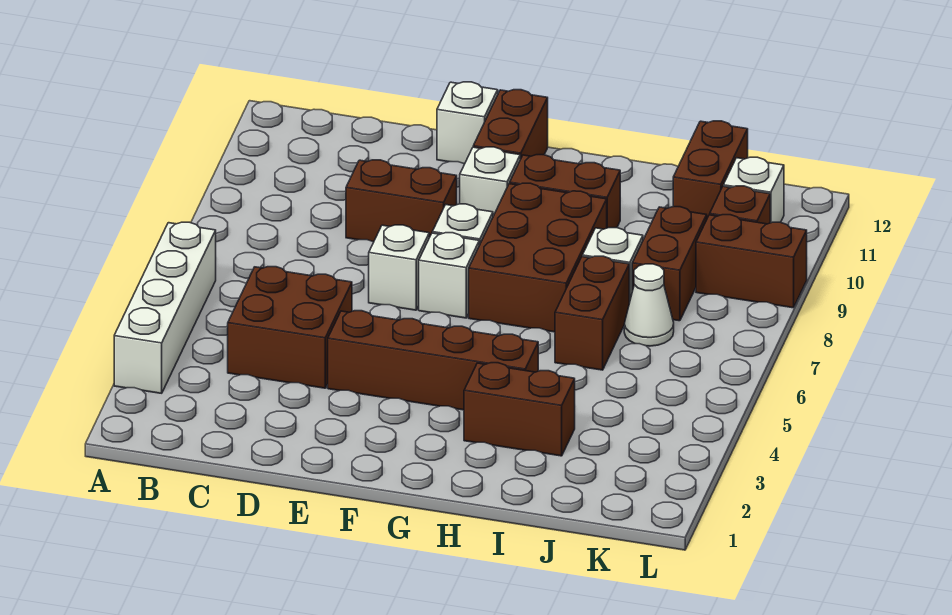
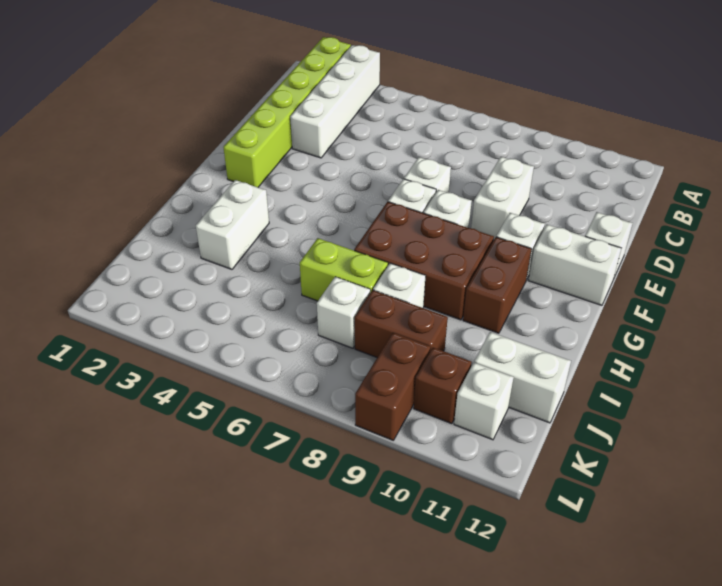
none -> lime 1x6 brick [223,37,351,187]
white 1x4 brick [114,222,216,393] -> white 1x4 brick turned to [290,45,380,158]
brown 2x2 brick [228,267,352,388] -> none
brown 1x2 brick [346,160,457,242] -> white 1x2 brick [471,157,534,239]
brown 1x4 brick [328,311,538,410] -> none
brown 1x2 brick [473,90,548,159] -> white 1x2 brick [528,225,622,305]
brown 1x2 brick [464,363,575,456] -> white 1x2 brick [196,180,269,269]
brown 1x2 brick [555,256,629,370] -> lime 1x2 brick [300,238,388,301]
white 1x1 cone [624,264,674,346] -> white 1x1 brick [317,277,371,348]
brown 1x2 brick [673,121,748,218] -> white 1x2 brick [474,332,571,423]

